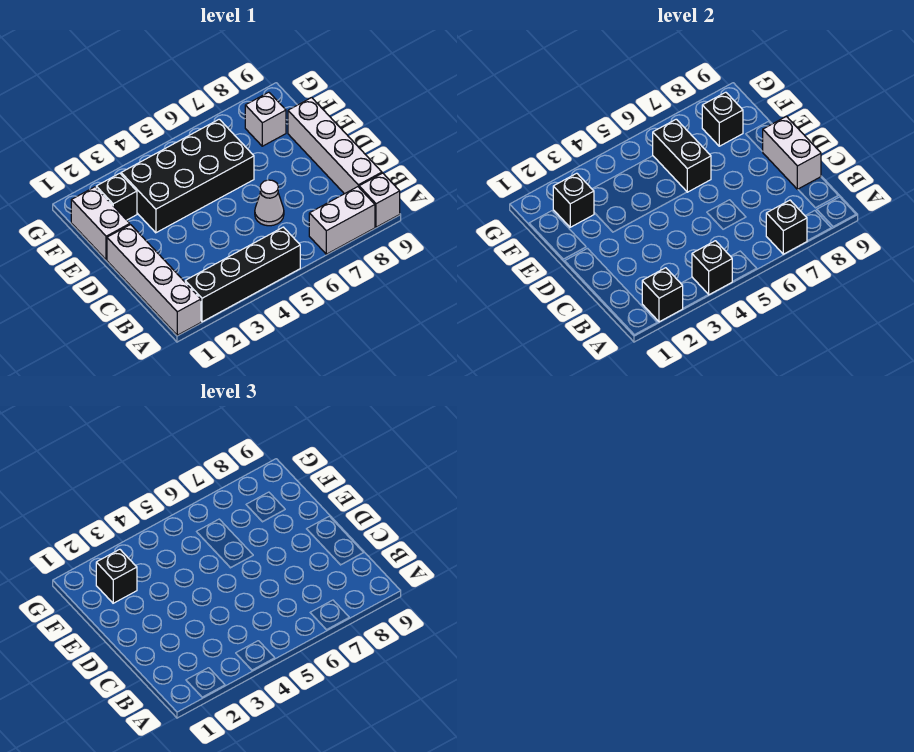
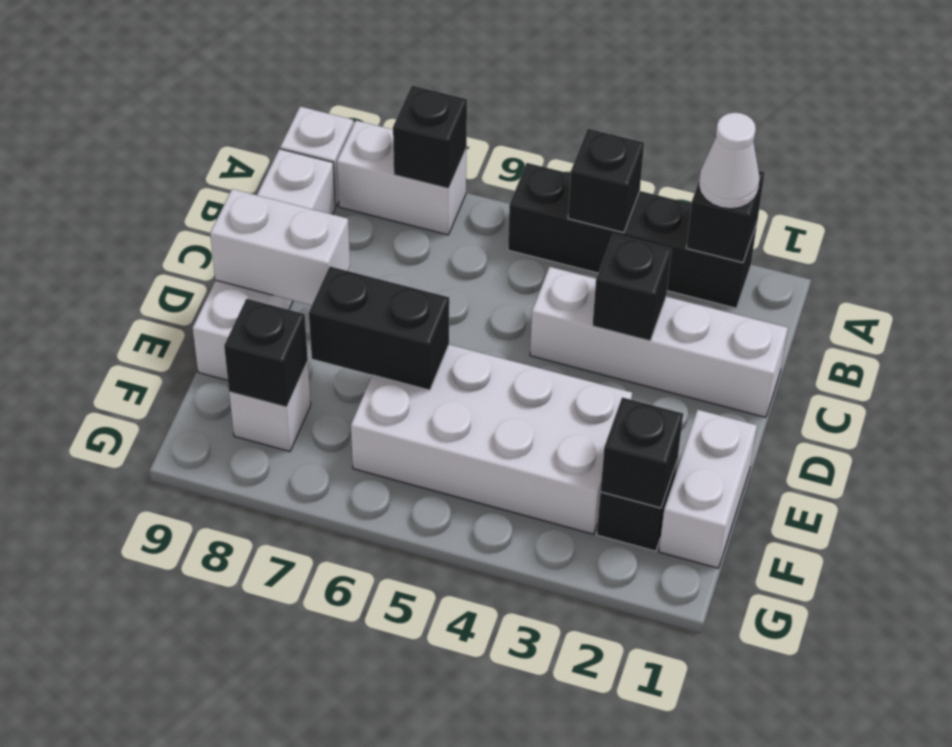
white 1x4 brick [107,225,201,335] -> white 1x4 brick turned to [530,267,788,417]
white 1x1 cone [255,180,284,226] -> white 1x1 cone moved to [699,113,760,209]
white 1x2 brick [763,116,821,189] -> white 1x2 brick turned to [210,189,350,305]
black 2x4 brick [121,119,254,233] -> white 2x4 brick [351,345,632,534]
black 1x2 brick [653,119,711,192] -> black 1x2 brick turned to [309,267,449,390]
black 1x1 brick [96,549,137,603] -> black 1x1 brick moved to [593,234,671,341]

